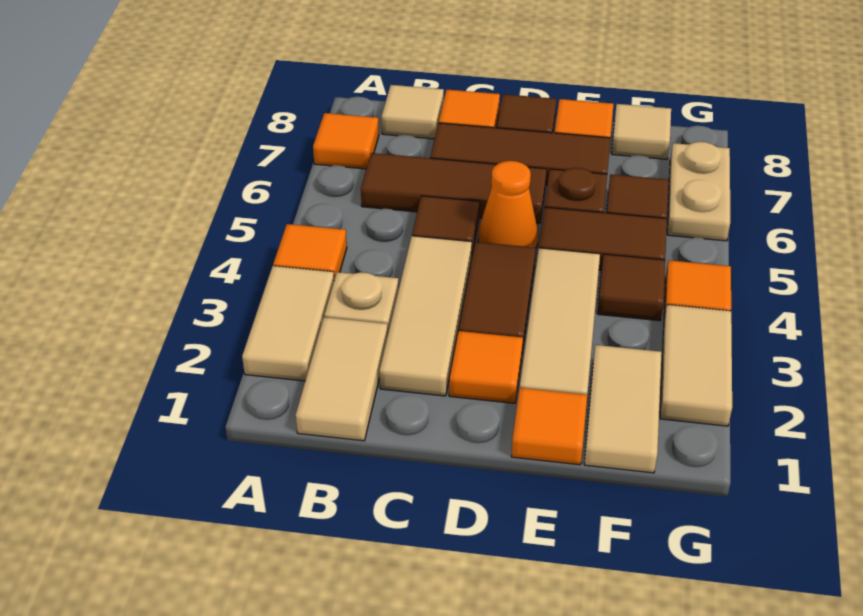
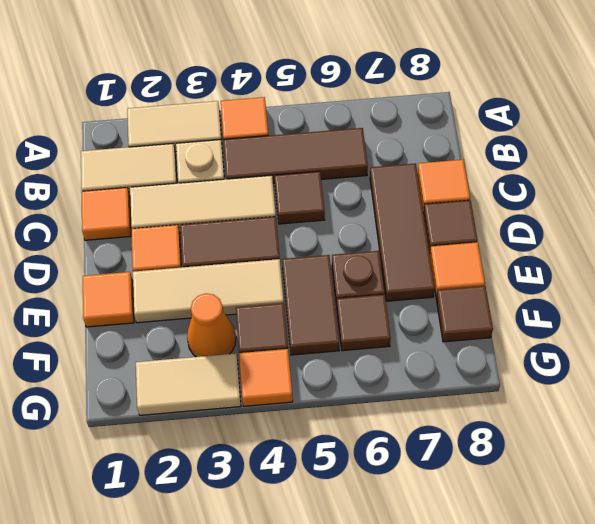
orange 1x1 tile [313,113,379,169] -> orange 1x1 tile moved to [81,188,131,240]
brown 1x3 tile [361,153,547,223] -> brown 1x3 tile turned to [223,128,368,183]
tan 1x1 tile [382,85,444,139] -> none
orange 1x1 cone [478,161,538,248] -> orange 1x1 cone moved to [187,293,236,357]
tan 1x2 tile [584,345,662,473] -> none
tan 1x1 tile [612,104,671,159] -> brown 1x1 tile [436,286,493,342]
tan 1x2 plate [667,142,730,241] -> none

